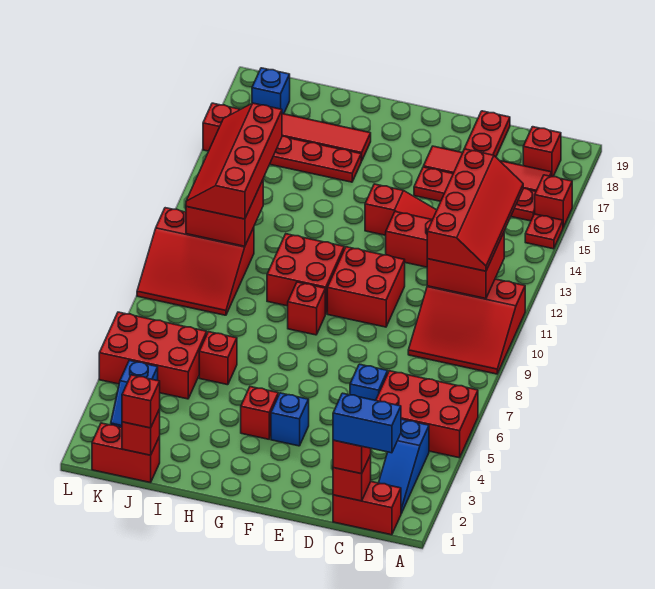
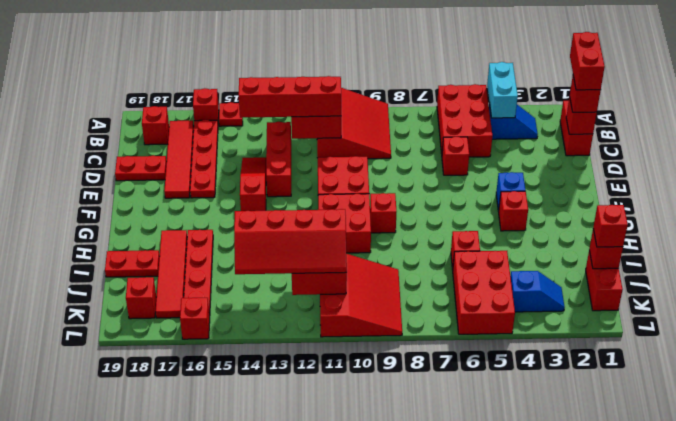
none -> cyan 1x2 brick [487,62,518,118]
blue 1x2 brick [333,393,401,453] -> red 1x2 brick [570,32,605,90]
blue 1x3 slope [379,419,429,513] -> blue 1x2 slope [489,103,538,139]
blue 1x1 brick [350,364,388,400] -> red 1x1 brick [442,137,469,175]
none -> red 1x2 plate [105,250,160,277]
blue 1x1 brick [252,68,290,114] -> red 1x1 brick [126,277,156,319]

